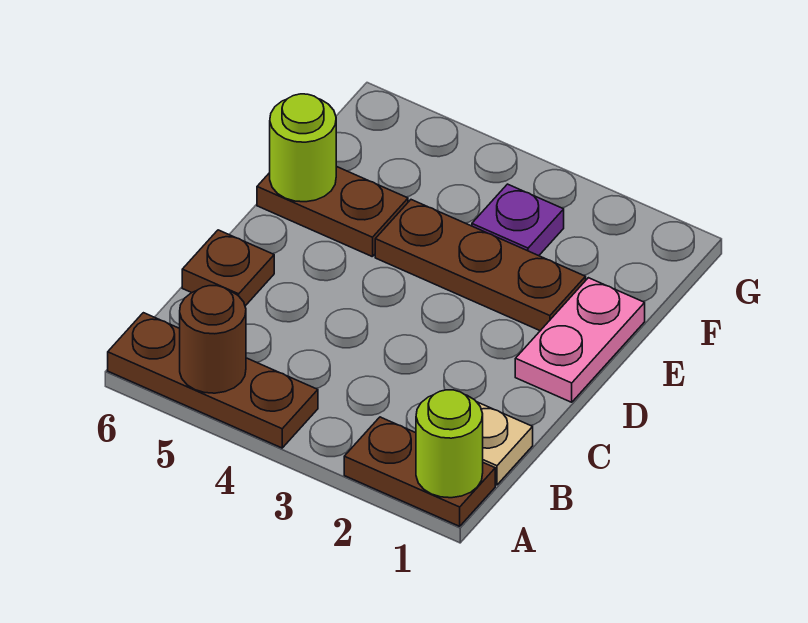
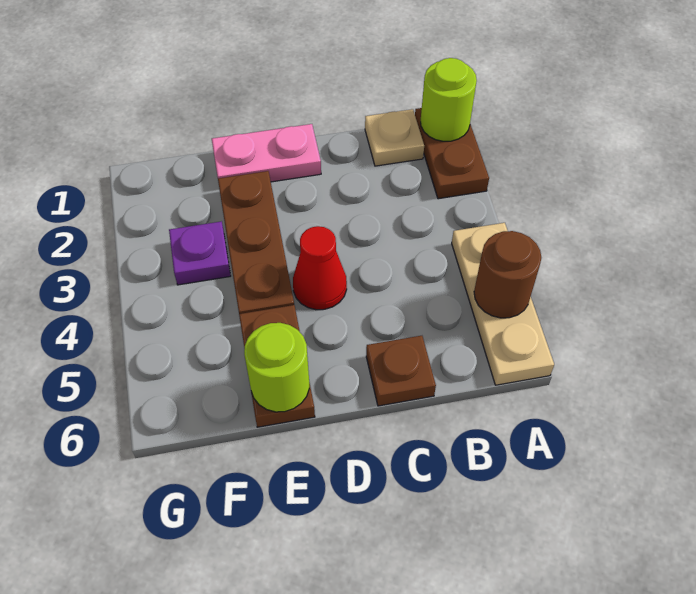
brown 1x3 plate [108,313,318,448] -> tan 1x3 plate [452,223,554,385]
none -> red 1x1 cone [293,226,347,310]

